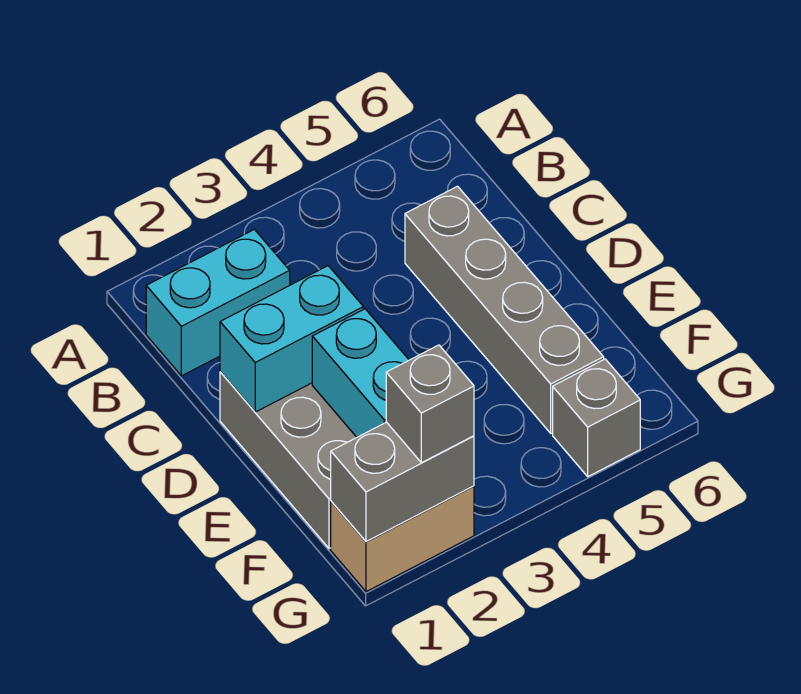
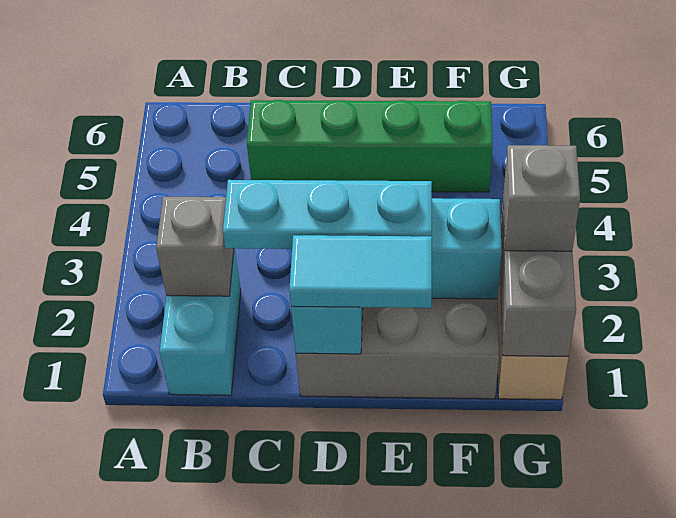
none -> cyan 1x3 plate [223,180,432,249]
grey 1x4 brick [405,186,604,433] -> green 1x4 brick [247,100,492,192]
none -> cyan 1x2 tile [289,235,432,308]
grey 1x1 brick [553,359,640,477] -> grey 1x1 brick moved to [156,197,234,296]

